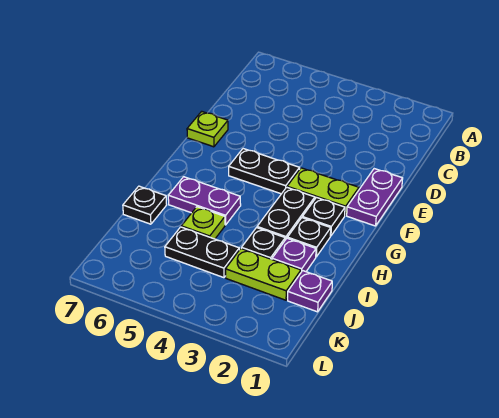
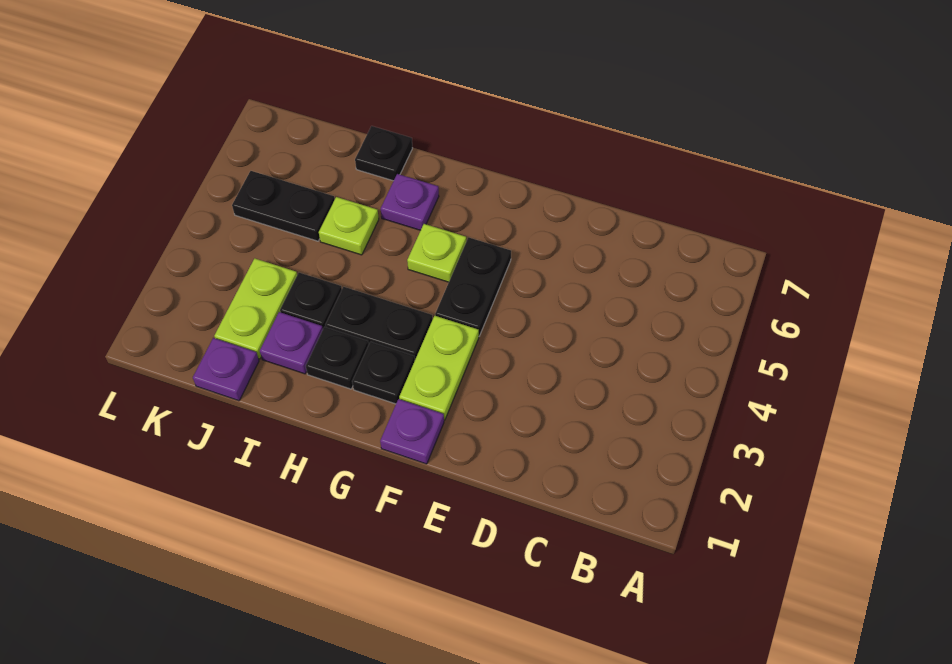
purple 1x2 plate [347,169,403,226] -> purple 1x1 plate [380,399,444,464]
lime 1x1 plate [187,111,228,147] -> lime 1x1 plate moved to [407,224,466,282]
purple 1x2 plate [168,177,241,225] -> purple 1x1 plate [381,174,439,230]
black 1x2 plate [165,227,239,278] -> black 1x2 plate turned to [232,171,335,241]

